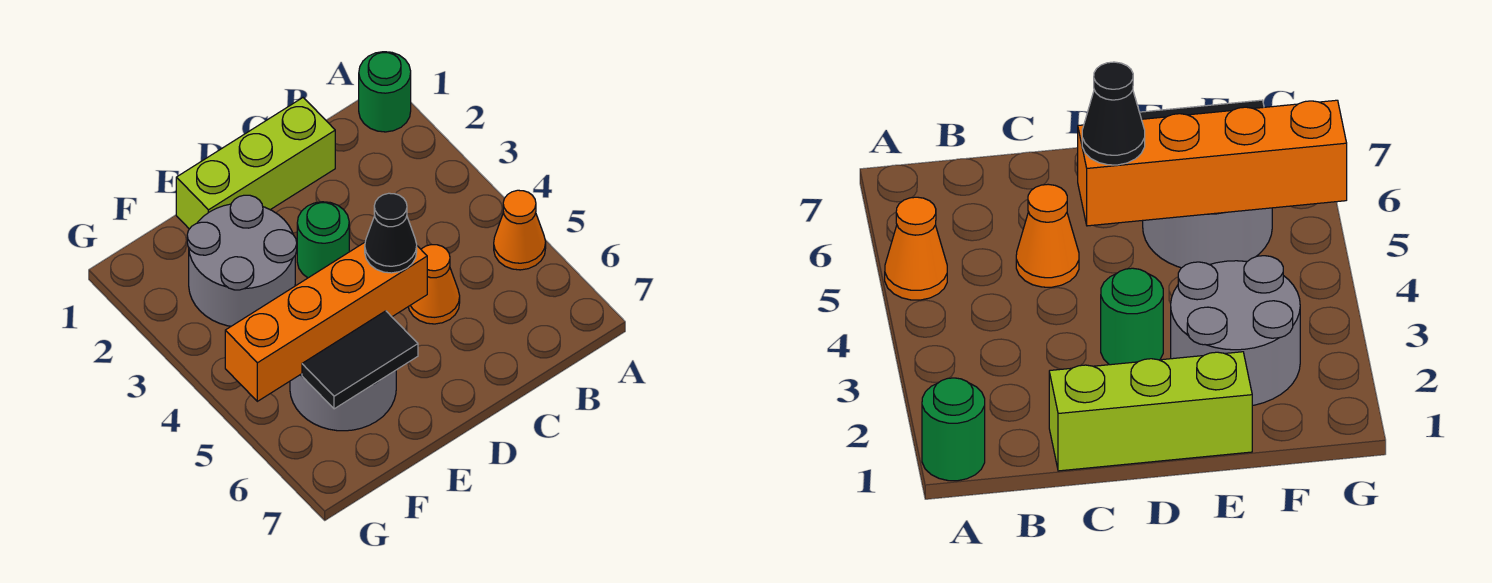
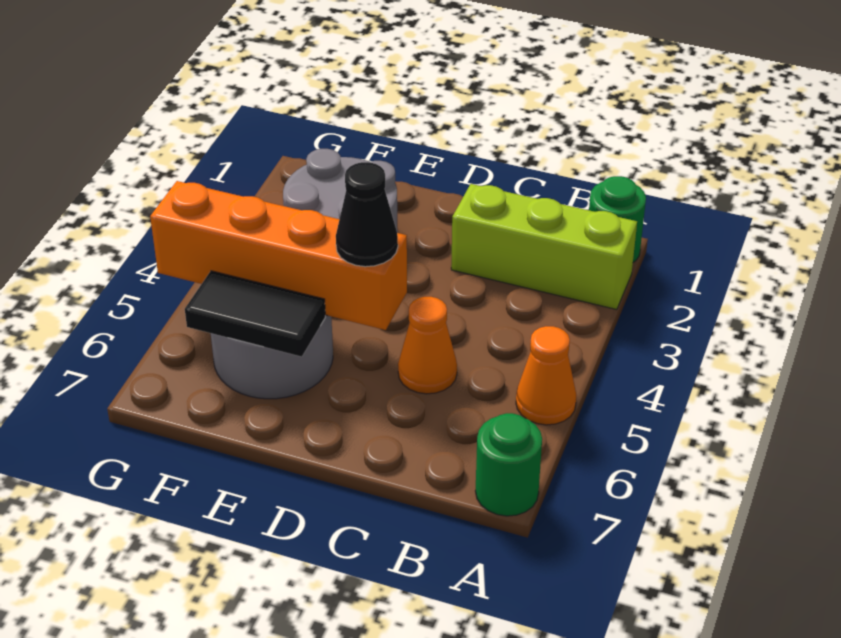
lime 1x3 brick [176,98,335,229] -> lime 1x3 brick moved to [451,184,637,310]
green 1x1 round brick [297,202,349,278] -> green 1x1 round brick moved to [476,413,542,516]

